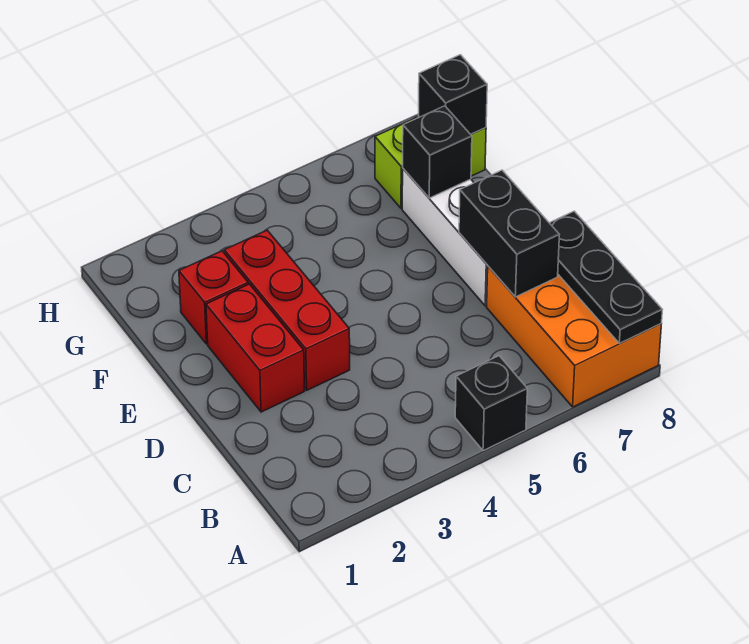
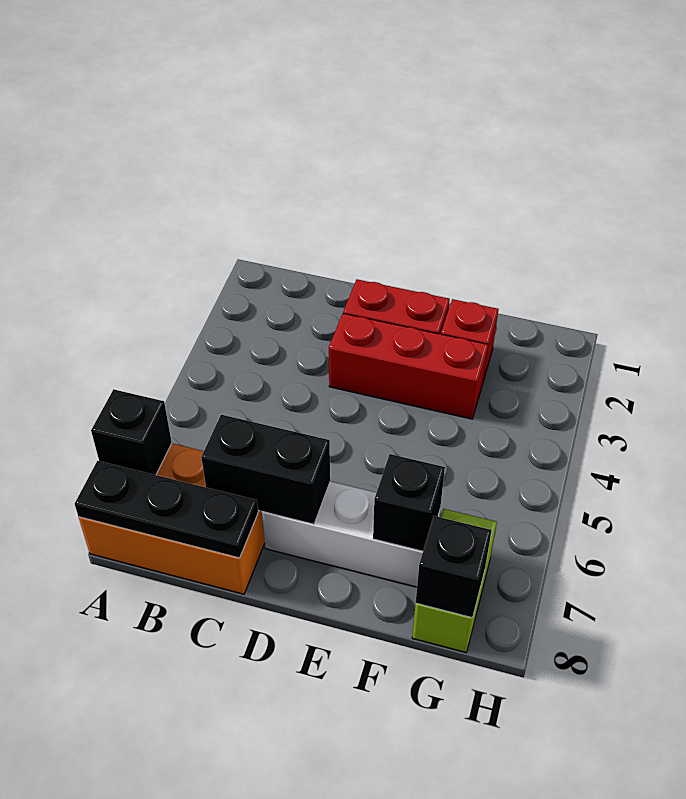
black 1x1 brick [455,356,527,451] -> black 1x1 brick moved to [91,389,172,475]

